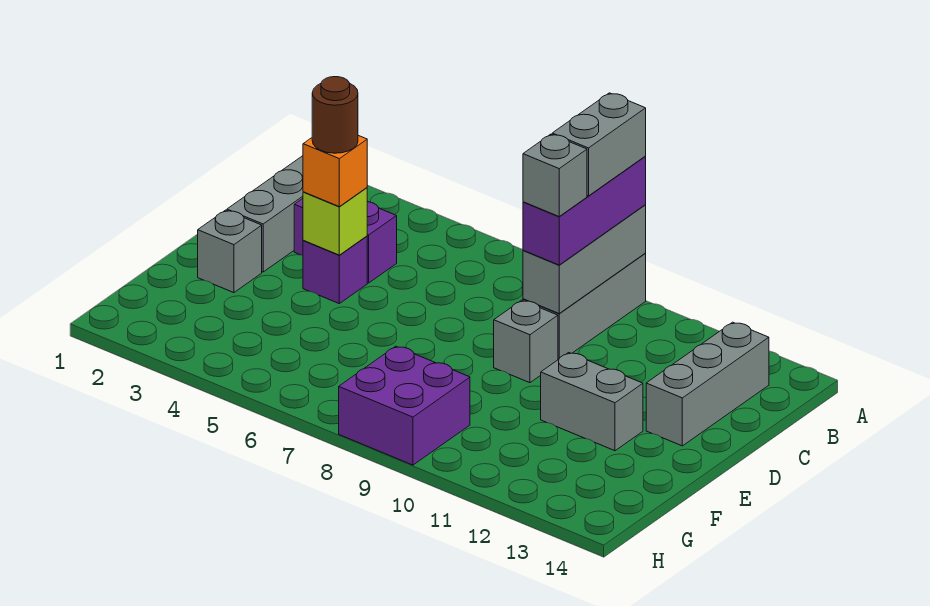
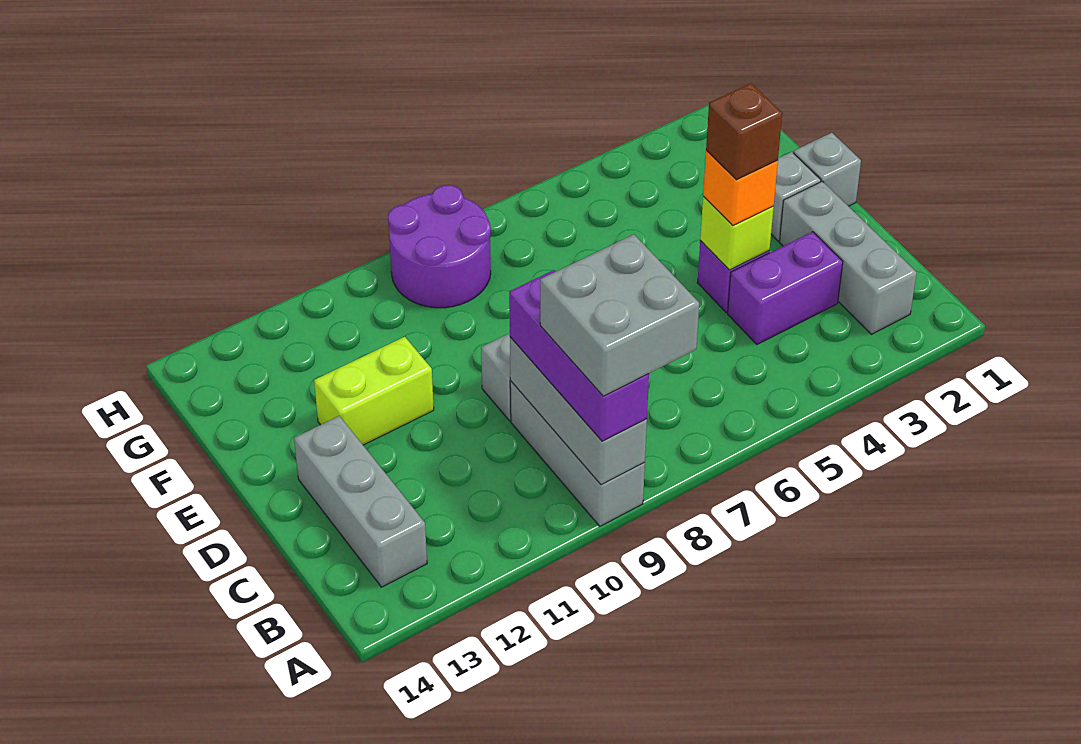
grey 1x2 brick [552,93,646,196] -> grey 2x2 brick [540,234,699,396]
grey 1x1 brick [523,134,587,217] -> grey 1x1 brick moved to [794,133,861,206]
brown 1x1 round brick [312,77,358,153] -> brown 1x1 brick [706,83,782,180]
grey 1x2 brick [541,353,643,451] -> lime 1x2 brick [314,337,434,445]
purple 2x2 brick [339,346,470,465] -> purple 2x2 round brick [388,185,491,308]

